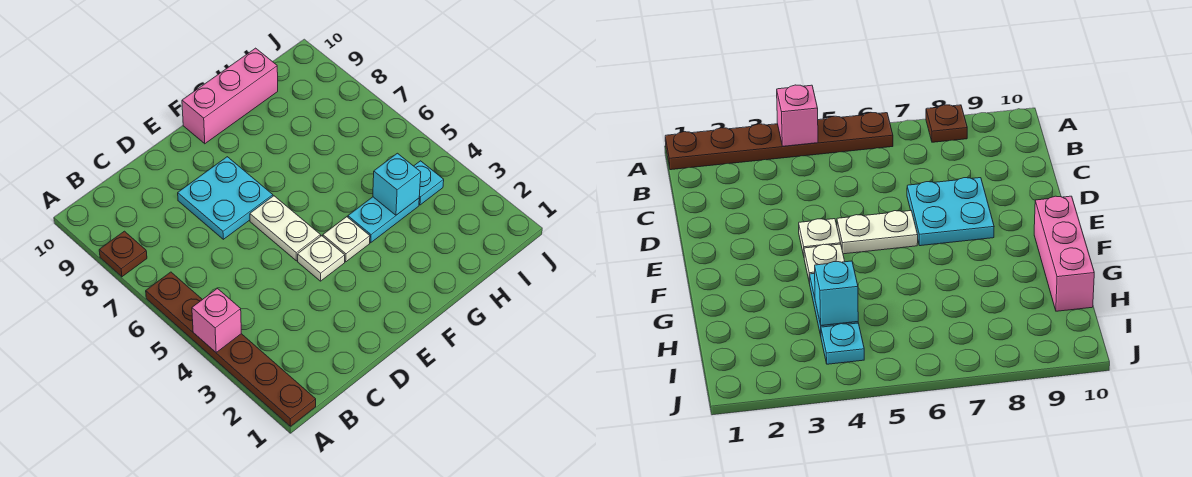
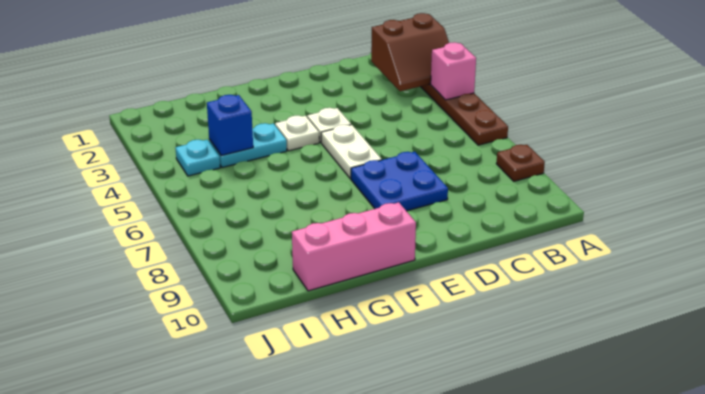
none -> brown 2x2 slope [371,13,449,91]
cyan 2x2 plate [178,157,273,239] -> blue 2x2 plate [351,152,448,211]
cyan 1x1 brick [373,153,421,215] -> blue 1x1 brick [207,95,253,156]

